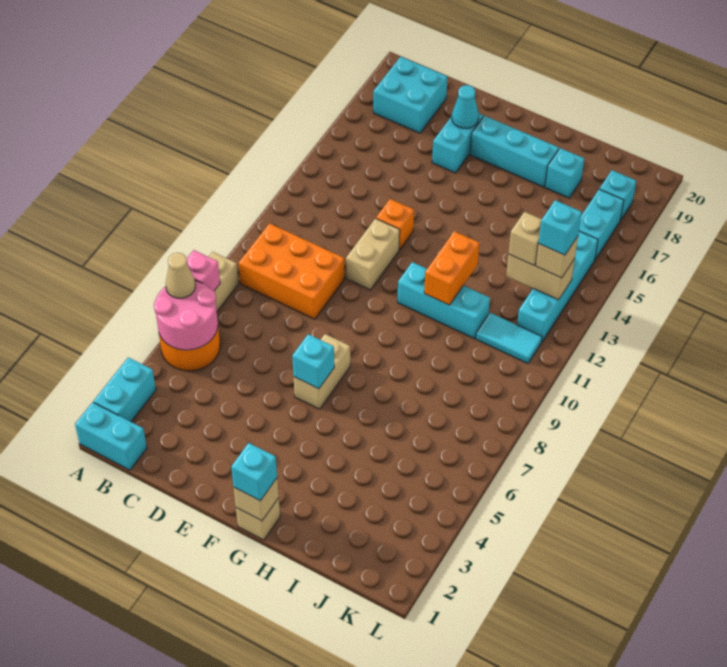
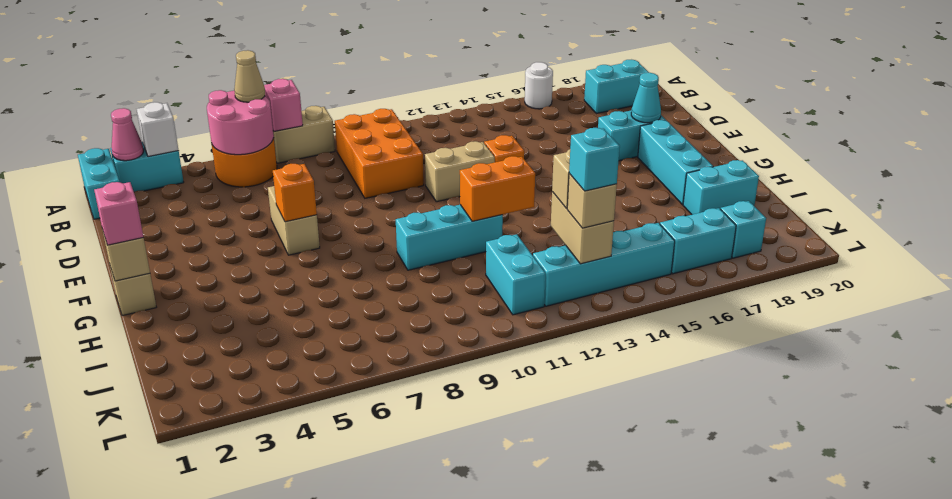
none -> pink 1x1 cone [111,108,144,161]
none -> white 1x1 brick [137,102,179,157]
none -> white 1x1 round brick [525,62,553,109]
cyan 2x2 brick [373,57,447,133] -> cyan 1x2 brick [584,60,649,114]
tan 1x2 brick [294,334,350,409] -> tan 1x2 brick turned to [268,186,320,255]
cyan 1x1 brick [292,334,334,389] -> orange 1x1 brick [273,164,317,222]
cyan 1x1 brick [231,443,277,501] -> pink 1x1 brick [94,182,143,245]
cyan 1x3 brick [397,262,490,339] -> cyan 1x3 brick turned to [396,205,503,270]
cyan 1x1 brick [545,148,584,198] -> cyan 1x2 brick [683,160,759,215]
cyan 1x2 tile [476,313,542,364] -> cyan 1x2 brick [486,234,545,315]

